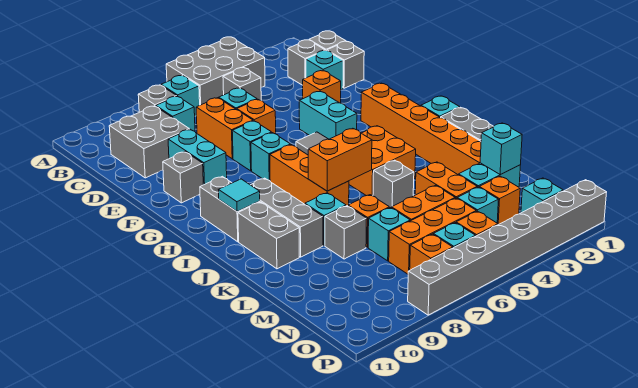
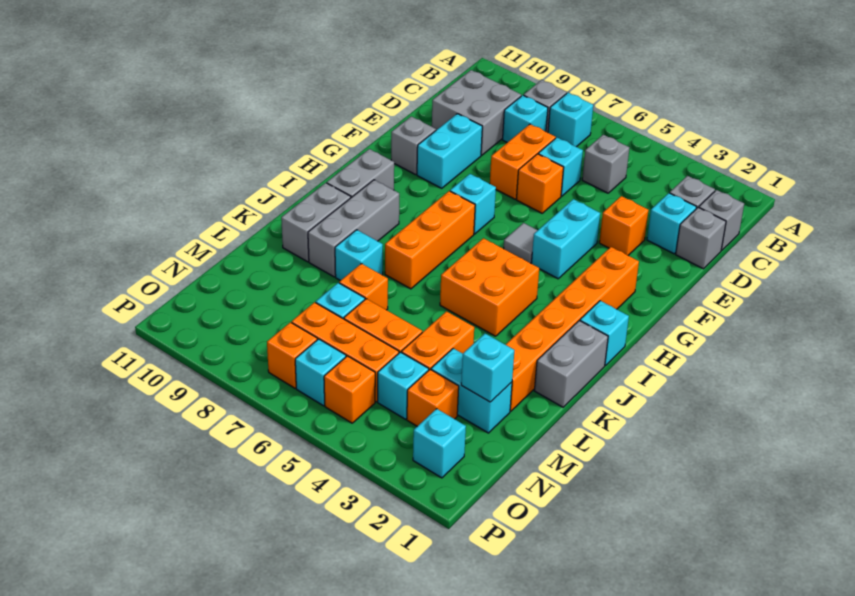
grey 2x3 brick [166,37,265,105] -> none
cyan 1x1 brick [232,121,272,171] -> none
cyan 1x1 tile [219,179,260,212] -> none
orange 1x2 brick [308,128,372,191] -> none
grey 1x1 brick [373,160,414,208] -> none
grey 1x1 brick [325,206,367,259] -> none
grey 1x8 brick [408,180,607,315] -> none

